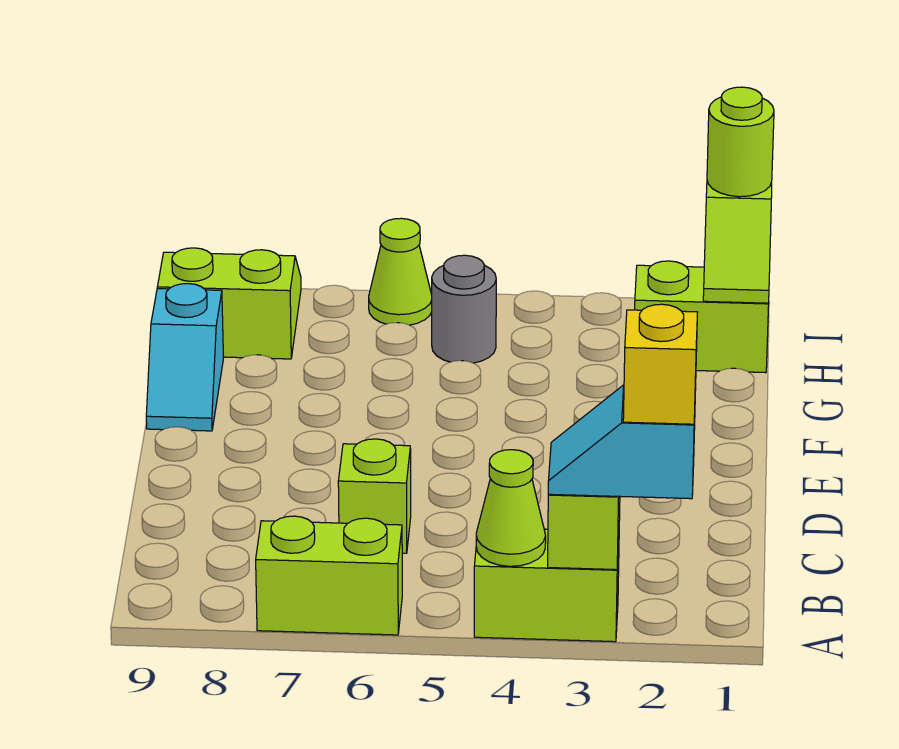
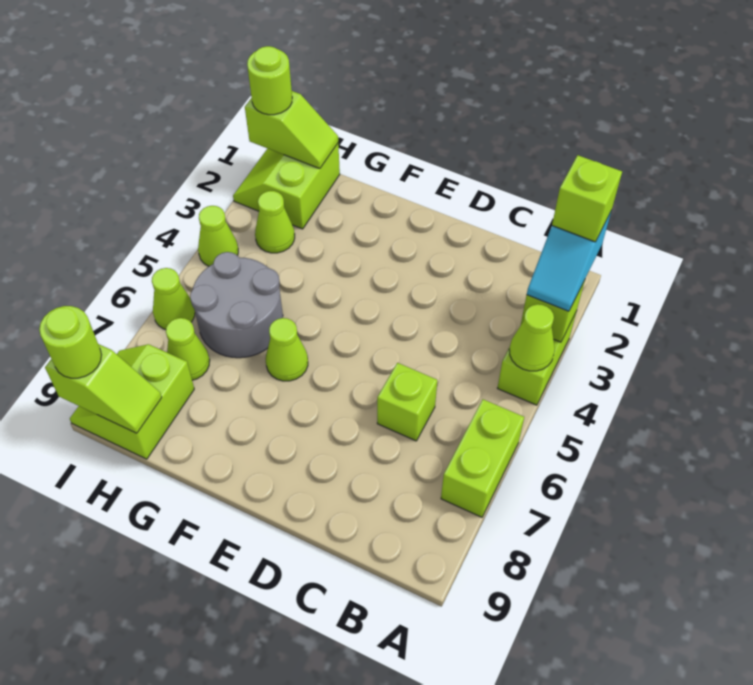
yellow 1x1 brick [623,304,697,424] -> lime 1x1 brick [552,155,622,242]
none -> lime 1x1 cone [266,318,308,381]
cyan 1x2 slope [146,284,223,431] -> none
none -> lime 1x1 cone [255,191,295,253]
grey 1x1 round brick [432,255,496,363] -> grey 2x2 round brick [190,252,283,358]
none -> lime 1x1 cone [166,318,210,380]
none -> lime 1x2 slope [45,344,162,433]
none -> lime 1x1 cone [198,206,238,266]
none -> lime 1x1 round brick [39,306,101,378]

